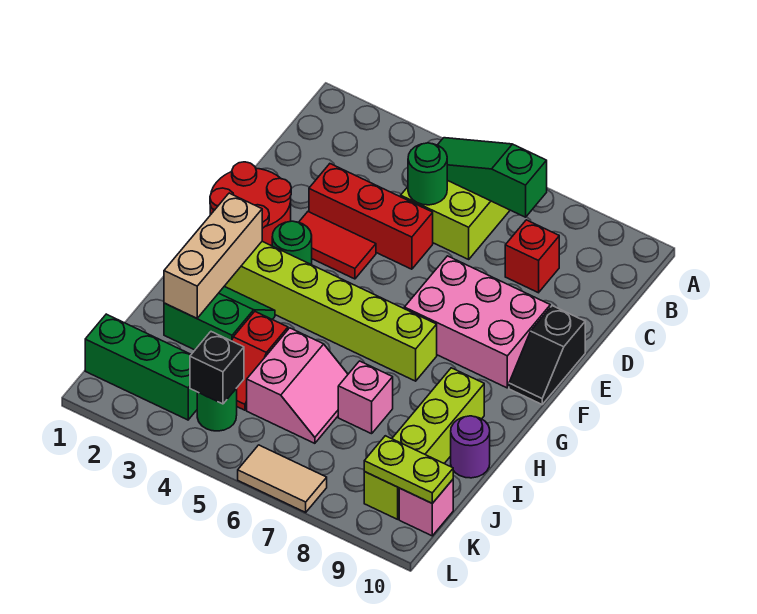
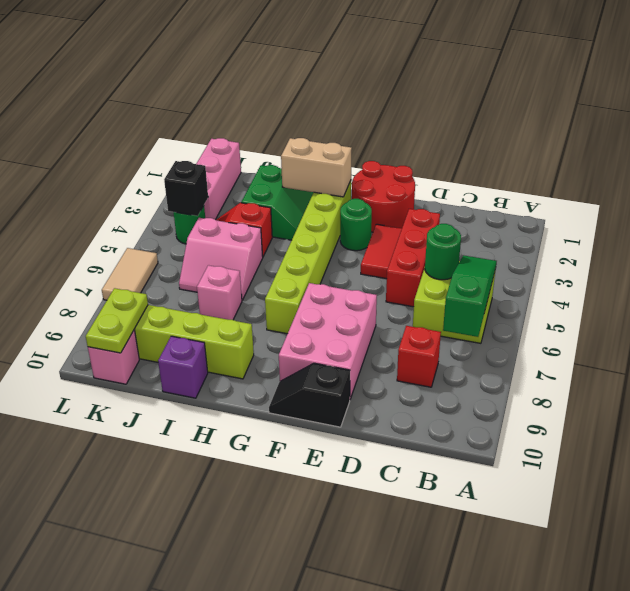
tan 1x3 brick [164,193,262,318] -> tan 1x2 brick [281,138,352,197]
purple 1x1 round brick [451,416,490,478] -> purple 1x1 brick [158,336,208,398]
green 1x3 brick [85,314,197,420] -> pink 1x3 brick [196,138,241,220]

